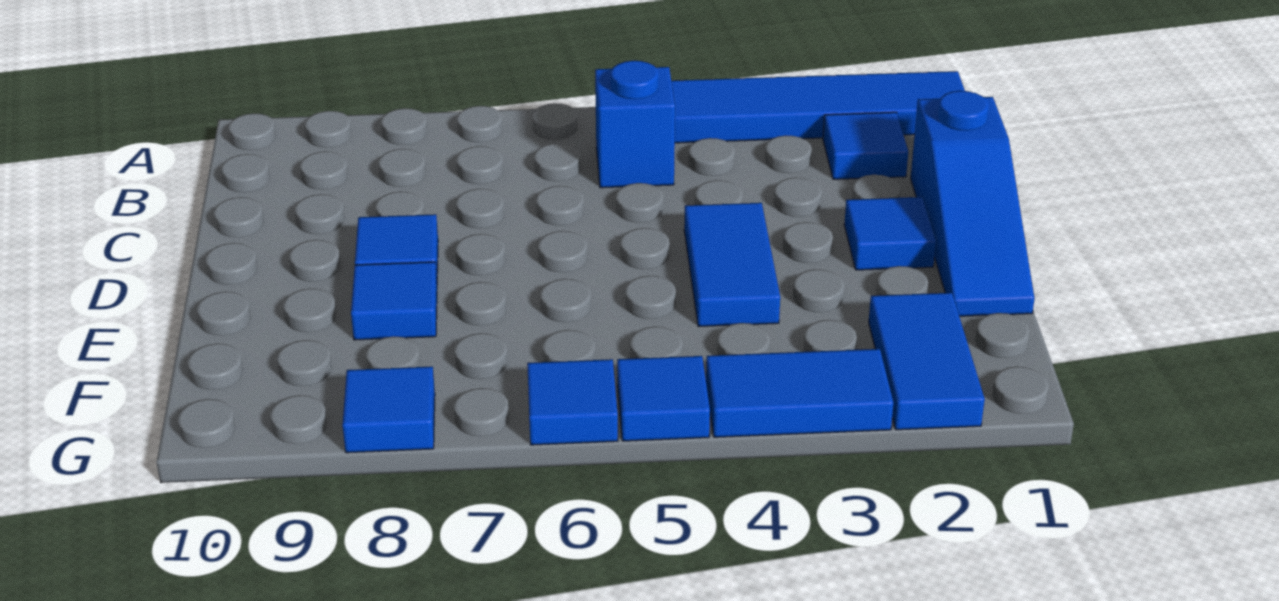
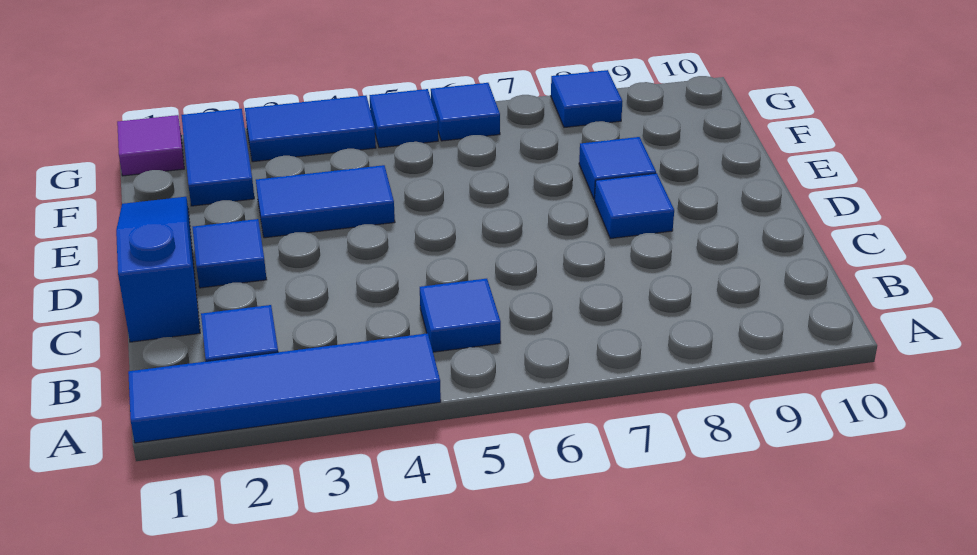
blue 1x1 brick [595,61,675,188] -> blue 1x1 tile [420,279,501,352]
blue 1x2 tile [684,203,780,327] -> blue 1x2 tile turned to [256,165,395,238]
none -> purple 1x1 tile [117,115,184,176]

